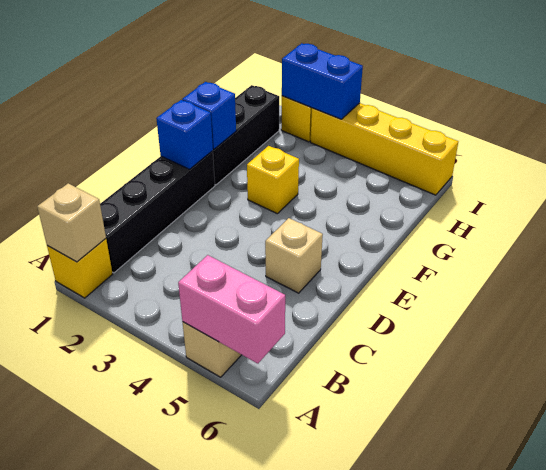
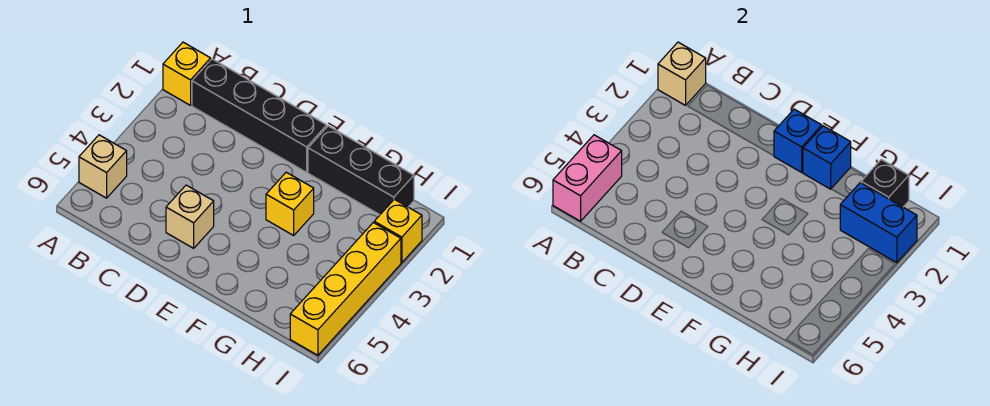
none -> black 1x1 brick [861,159,909,207]
blue 1x2 brick [282,43,363,119] -> blue 1x2 brick turned to [840,183,917,263]

